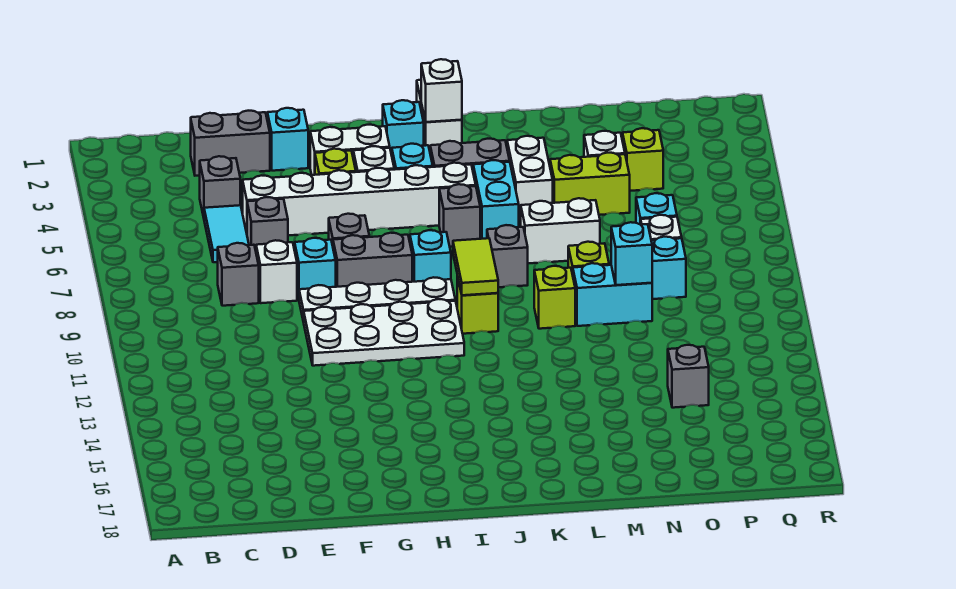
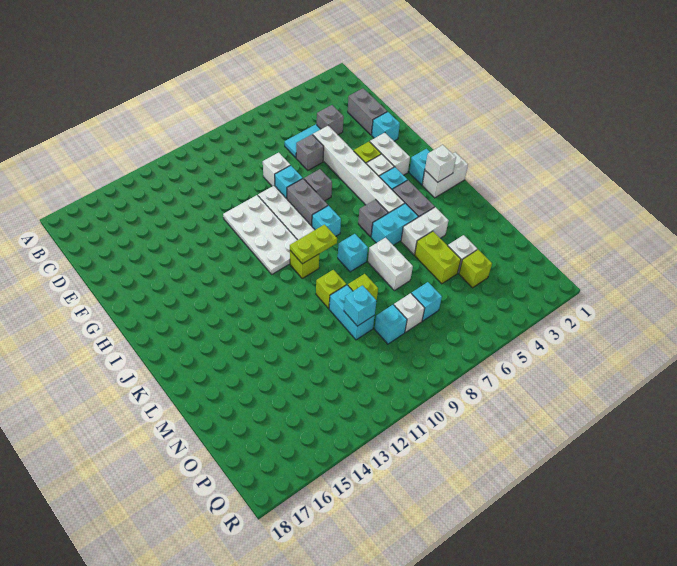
grey 1x1 brick [218,243,259,306] -> none
lime 1x2 tile [453,238,498,295] -> lime 1x2 plate [290,225,337,264]
grey 1x1 brick [487,225,528,287] -> cyan 1x1 brick [338,234,368,272]
grey 1x1 brick [668,345,709,408] -> none

